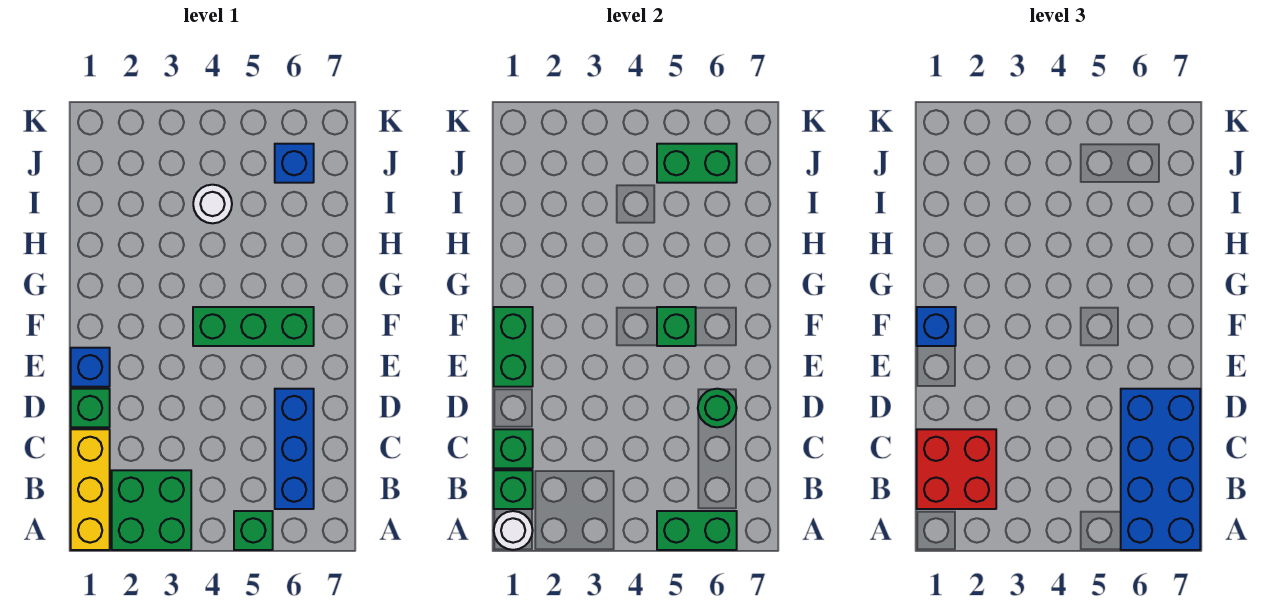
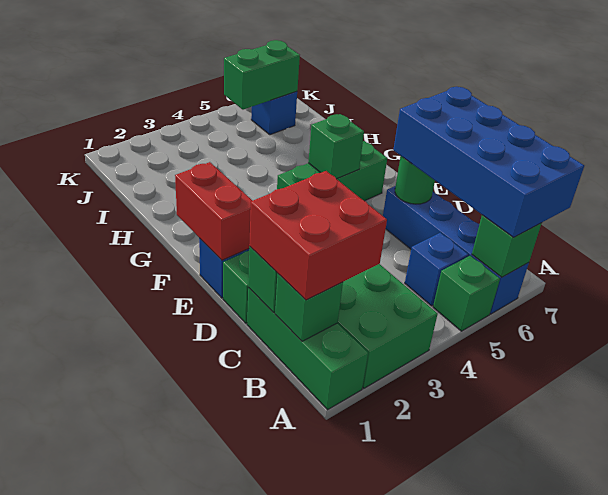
yellow 1x3 brick [71,429,110,550] -> green 1x3 brick [247,288,368,410]
white 1x1 round brick [494,511,533,550] -> none
green 1x2 brick [657,511,737,550] -> green 1x1 brick [472,215,542,277]
blue 1x3 brick [275,389,314,509] -> blue 1x4 brick [383,186,529,314]
green 1x2 brick [494,307,533,387] -> red 1x2 brick [175,162,252,260]
blue 1x1 brick [917,307,956,346] -> blue 1x1 brick moved to [405,233,469,306]
white 1x1 round brick [193,185,232,223] -> none

